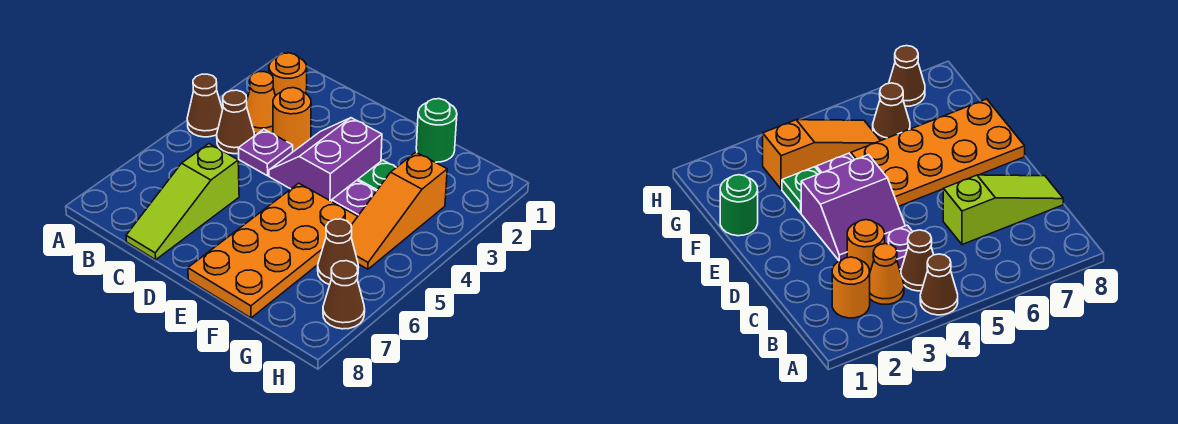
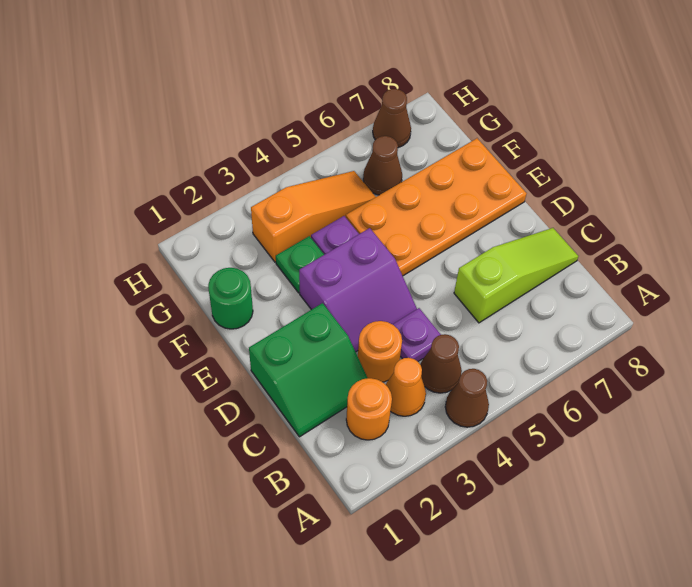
none -> green 2x2 slope [249,303,367,437]

